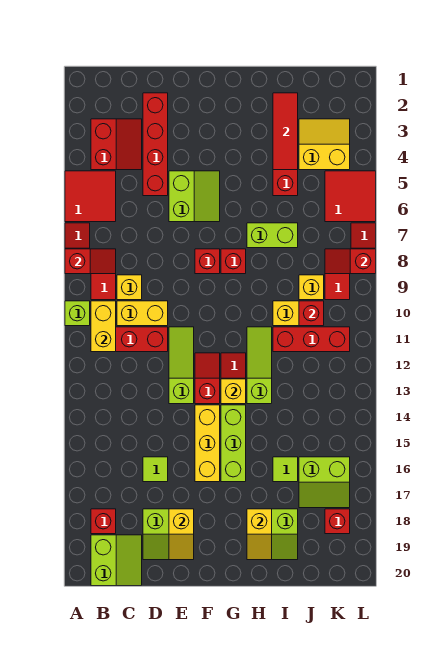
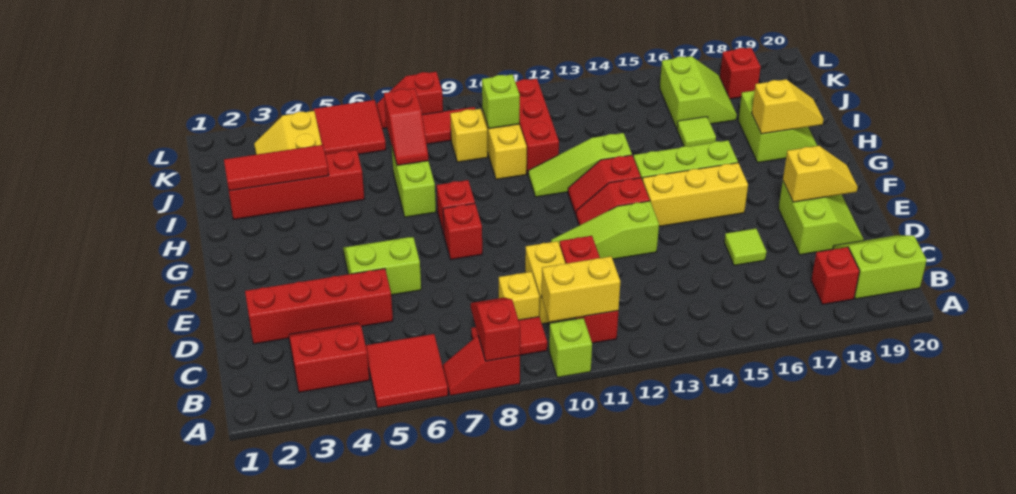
yellow 1x1 brick [221,379,246,404] -> none
red 1x1 brick [299,301,324,326] -> lime 1x1 brick [482,74,520,129]
red 1x2 slope [325,249,376,274] -> red 1x2 slope moved to [384,88,428,165]

